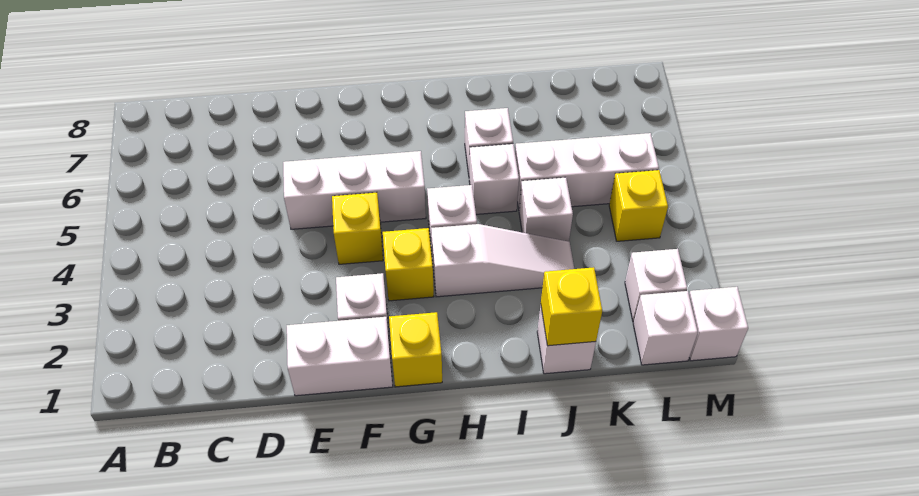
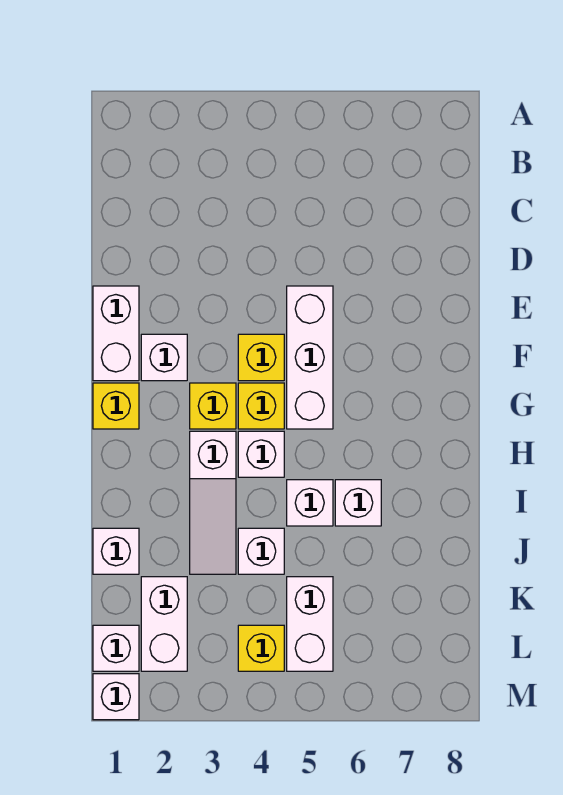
yellow 1x1 brick [541,267,602,346] -> yellow 1x1 brick moved to [238,383,284,429]
white 1x3 brick [515,133,659,209] -> white 1x2 brick [287,577,333,671]
white 1x1 brick [625,249,687,322] -> white 1x2 brick [141,577,187,671]

